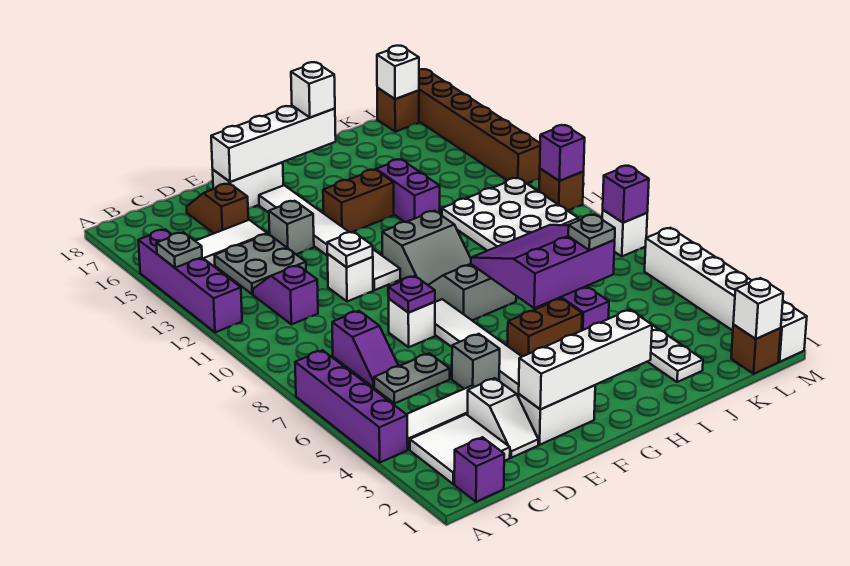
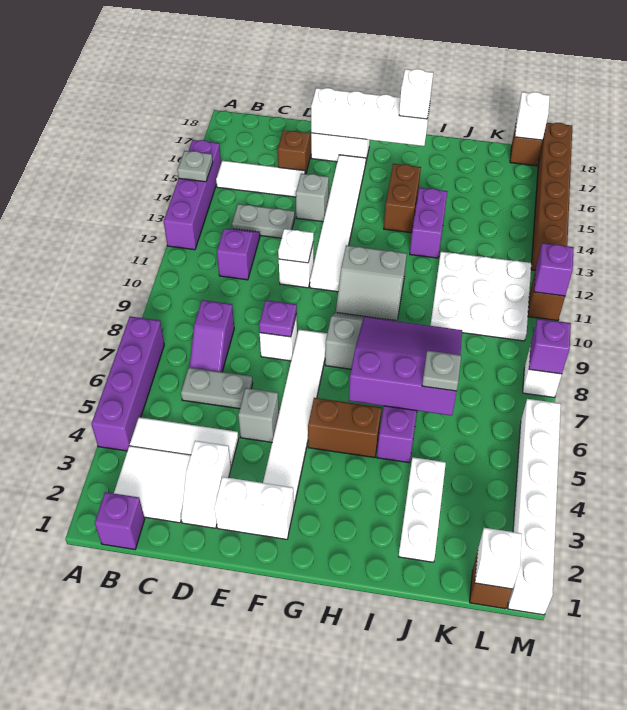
grey 2x2 plate [214,234,306,294] -> grey 1x2 plate [232,204,295,238]
white 1x4 brick [519,310,652,409] -> none
brown 1x2 brick [323,170,394,232] -> brown 1x2 brick turned to [384,164,421,233]

